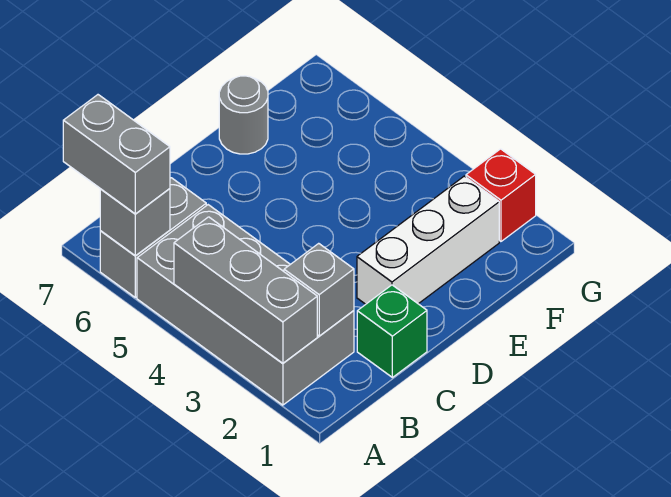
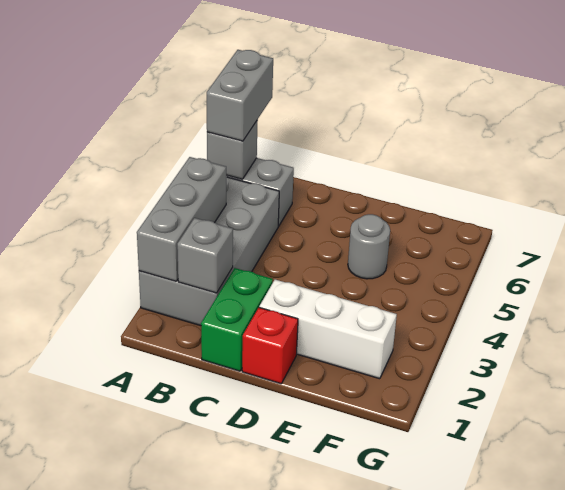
green 1x1 brick [357,285,427,377] -> green 1x2 brick [201,268,273,371]
grey 1x1 round brick [219,76,268,154] -> grey 1x1 round brick moved to [348,214,390,279]
red 1x1 brick [466,149,536,241] -> red 1x1 brick moved to [242,308,298,384]

